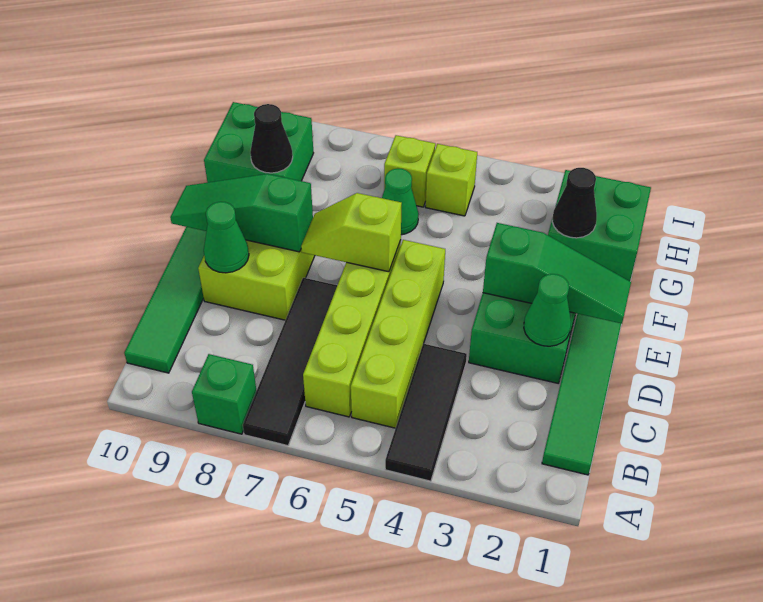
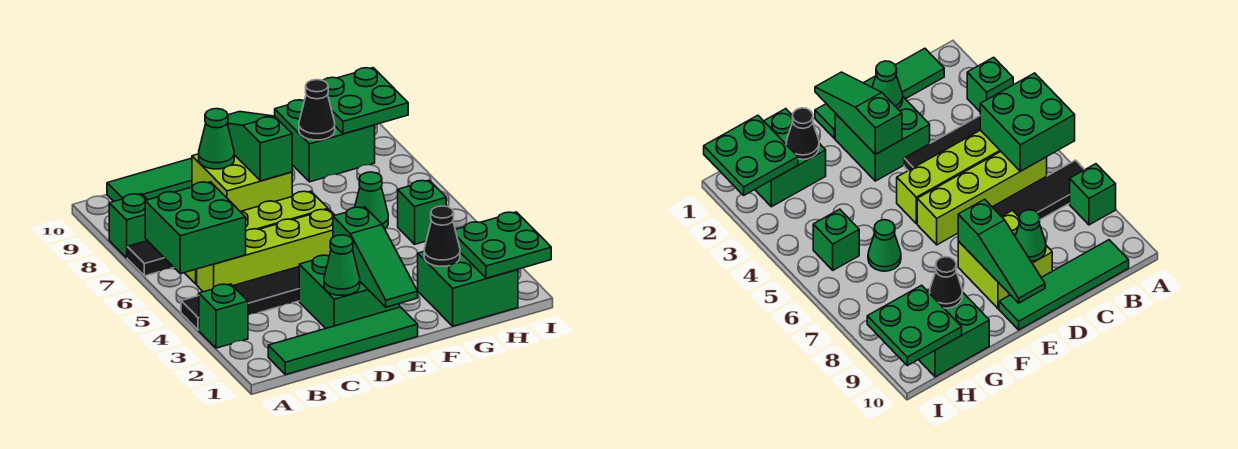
none -> green 1x1 brick [199,284,248,348]
black 1x3 tile [385,344,467,481] -> black 1x4 tile [181,267,299,330]
none -> green 2x2 brick [145,182,246,274]
lime 1x2 slope [301,193,402,272] -> none
none -> green 2x2 plate [455,212,551,278]
lime 1x1 brick [425,144,477,216] -> green 1x1 brick [398,180,446,244]
lime 1x1 brick [384,135,435,207] -> none
none -> green 2x2 plate [323,68,408,134]

